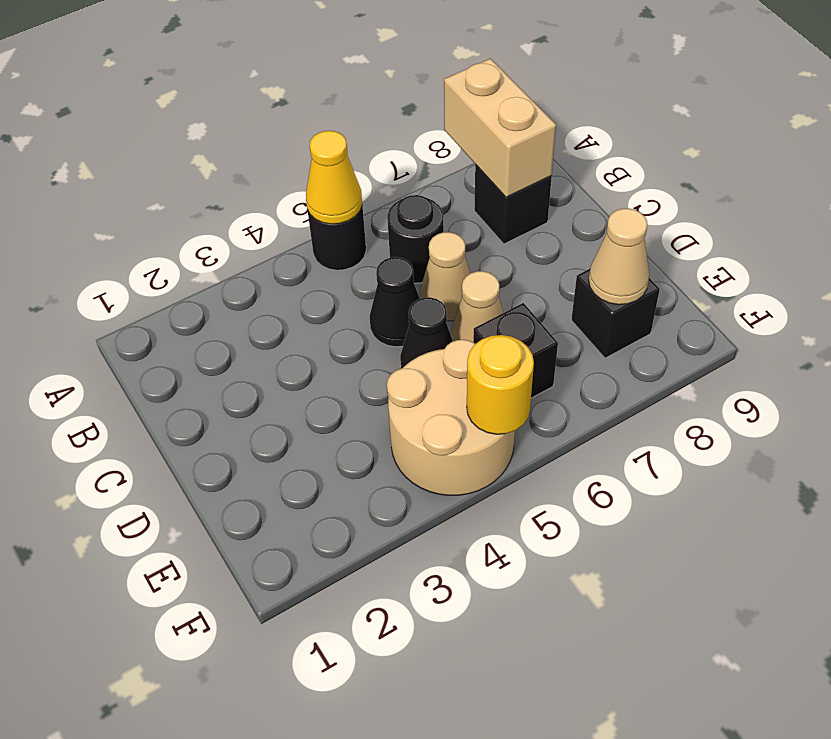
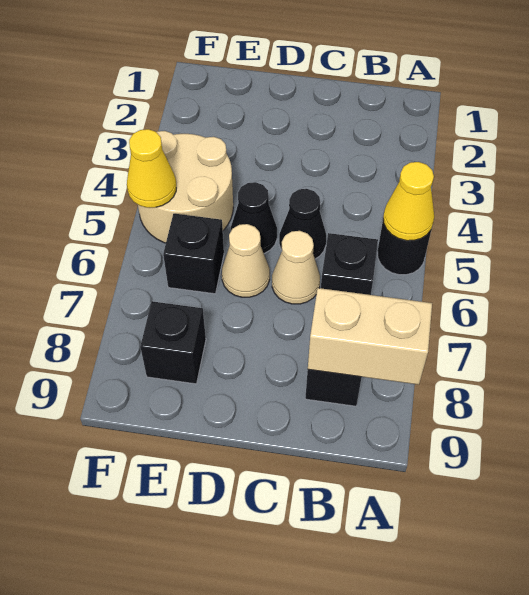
black 1x1 round brick [387,195,444,283] -> black 1x1 brick [321,233,378,295]
tan 1x1 cone [589,208,649,305] -> none
yellow 1x1 round brick [467,335,534,434] -> yellow 1x1 cone [127,129,176,208]

